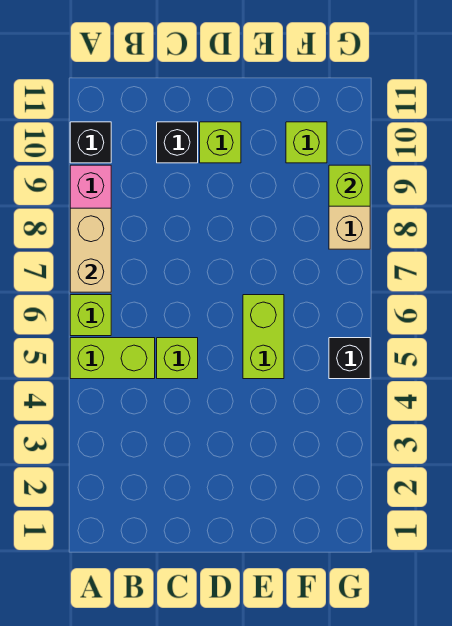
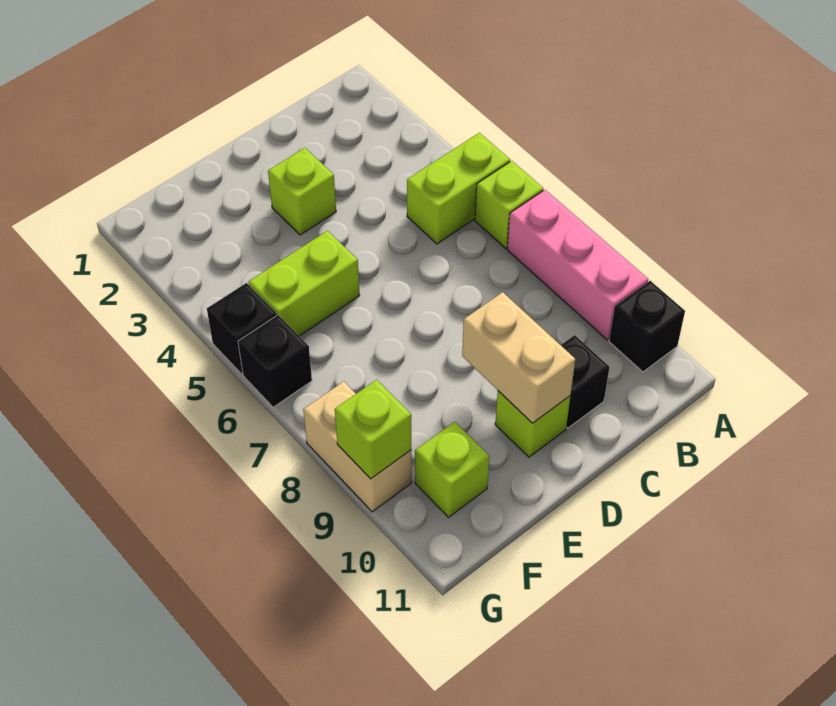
tan 1x2 brick [70,208,111,292] -> tan 1x2 brick moved to [462,292,575,423]
lime 1x1 brick [157,338,198,379] -> lime 1x1 brick moved to [268,148,336,235]
lime 1x2 brick [243,295,284,379] -> lime 1x2 brick turned to [249,231,360,336]
none -> black 1x1 brick [238,315,312,407]

